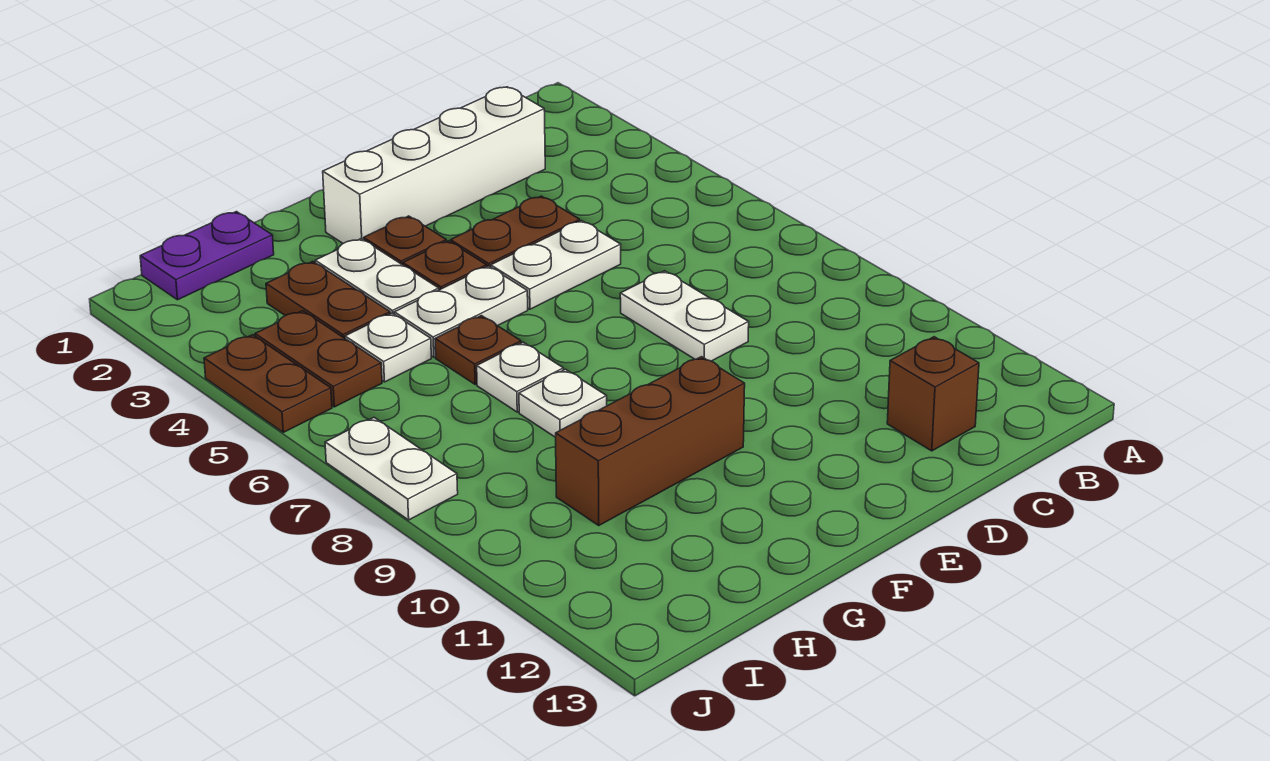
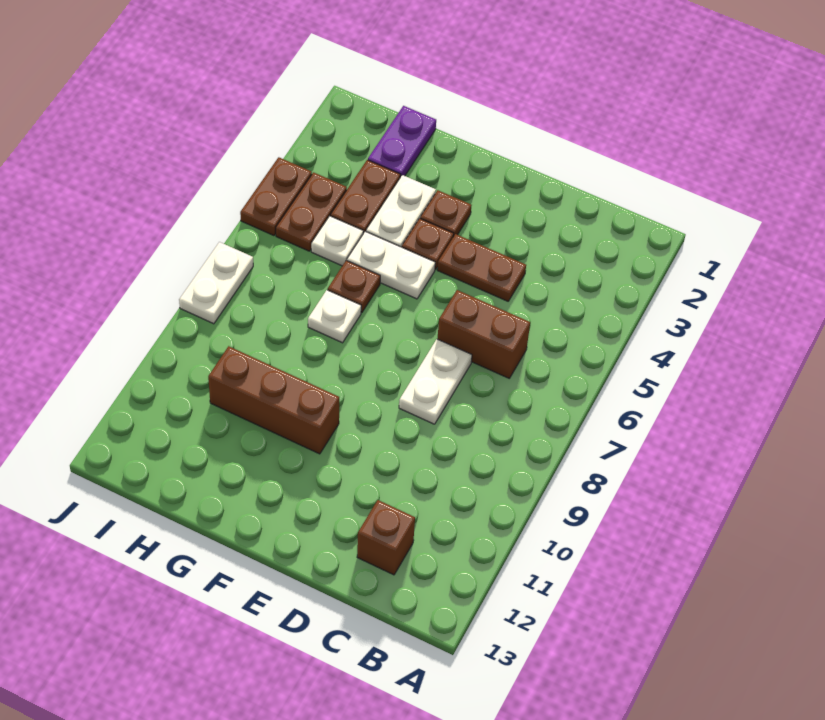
white 1x4 brick [323,87,545,243] -> none
none -> brown 1x2 brick [438,290,530,378]
white 1x2 plate [491,221,621,309] -> none
white 1x1 plate [519,369,607,437] -> none
purple 1x2 plate [140,212,274,300] -> purple 1x2 plate turned to [368,106,436,177]

